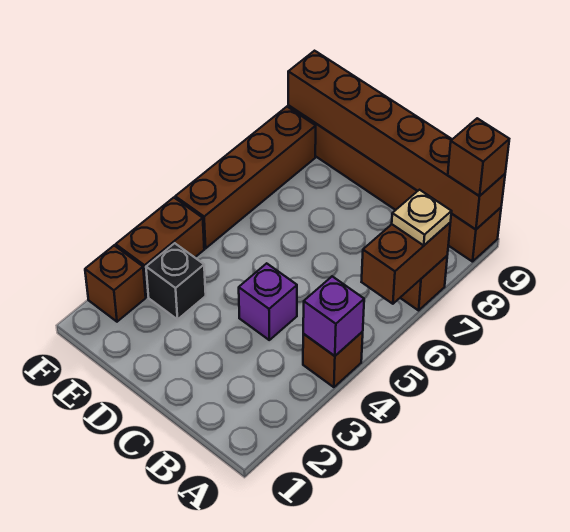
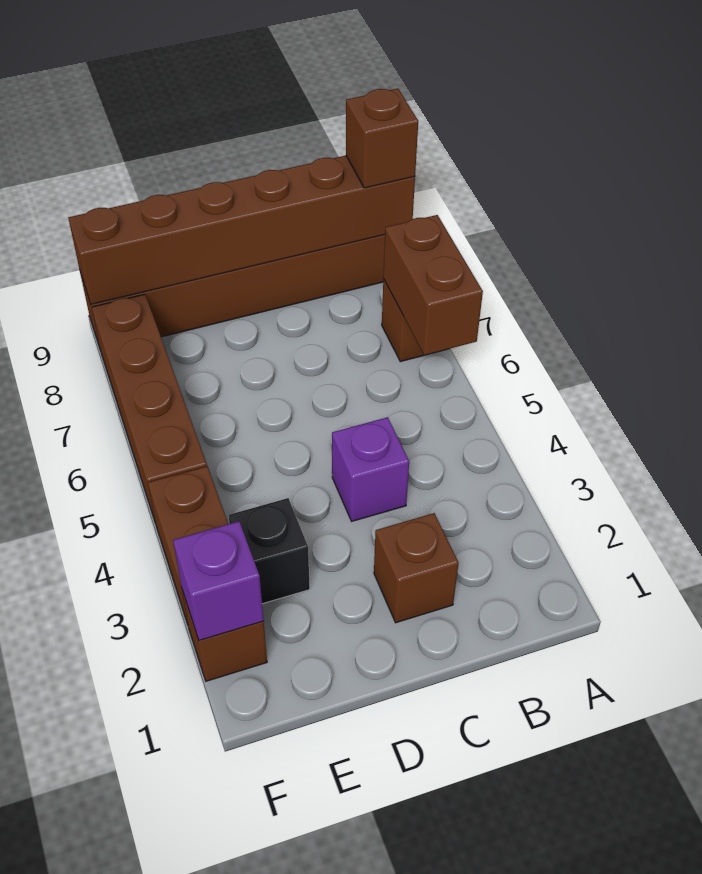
brown 1x1 brick [303,332,363,387] -> brown 1x1 brick moved to [374,513,459,623]
purple 1x1 brick [303,276,364,356] -> purple 1x1 brick moved to [173,521,264,640]
tan 1x1 plate [392,190,452,245] -> none

